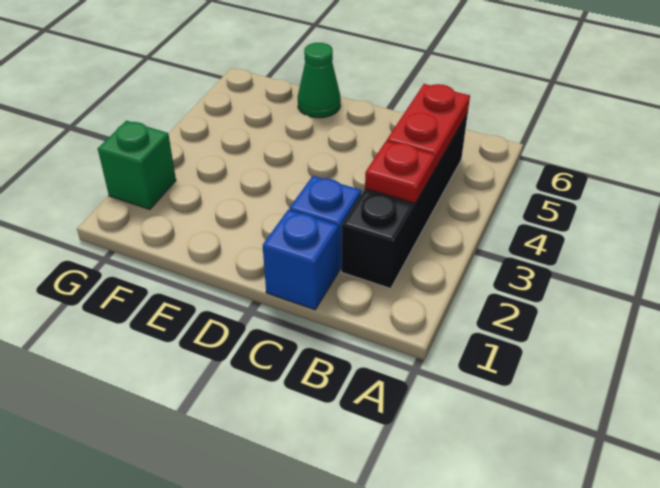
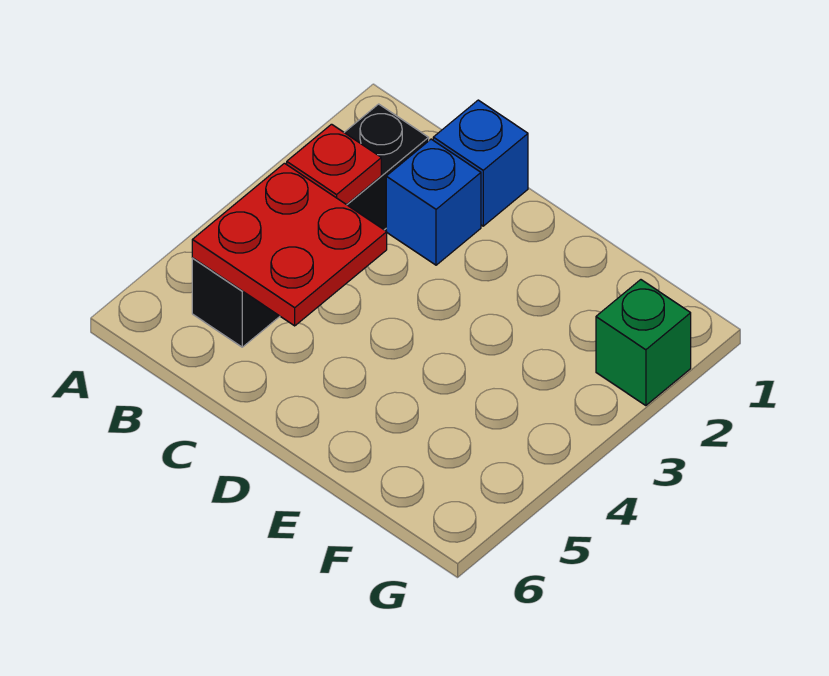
red 1x2 plate [387,84,470,170] -> red 2x2 plate [192,163,387,326]
green 1x1 cone [298,43,341,118] -> none

